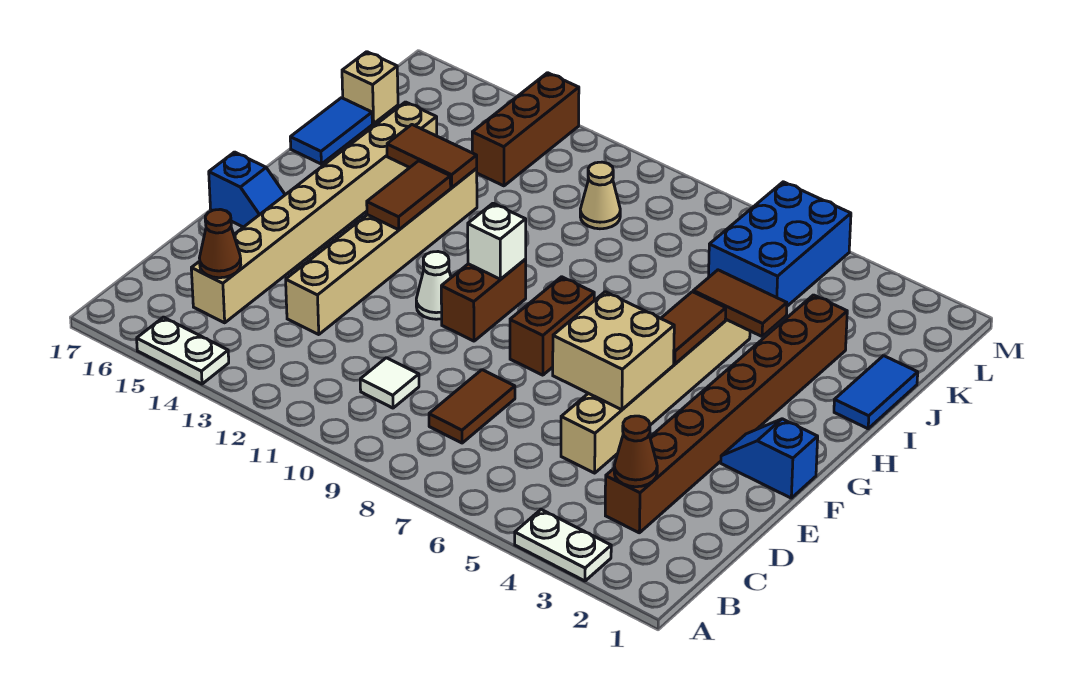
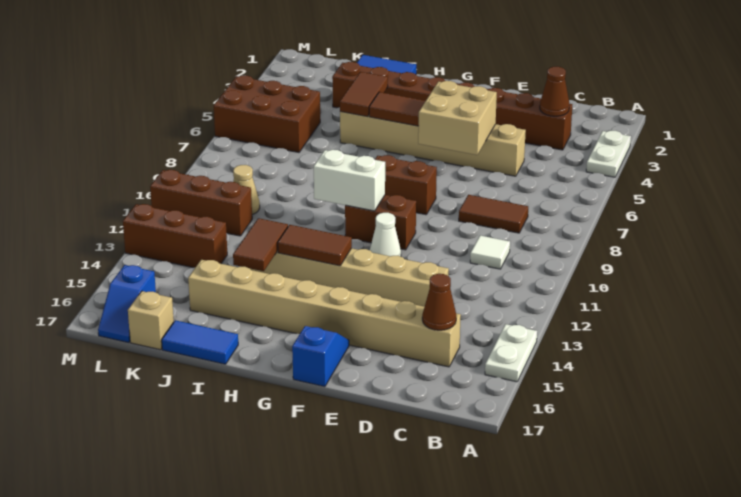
blue 1x2 slope [721,419,818,498] -> blue 1x2 slope moved to [98,265,156,342]
white 1x1 brick [468,203,526,279] -> white 1x2 brick [314,150,385,211]
blue 2x3 brick [709,182,851,306] -> brown 2x3 brick [214,75,320,152]
none -> brown 1x3 brick [150,170,252,236]

